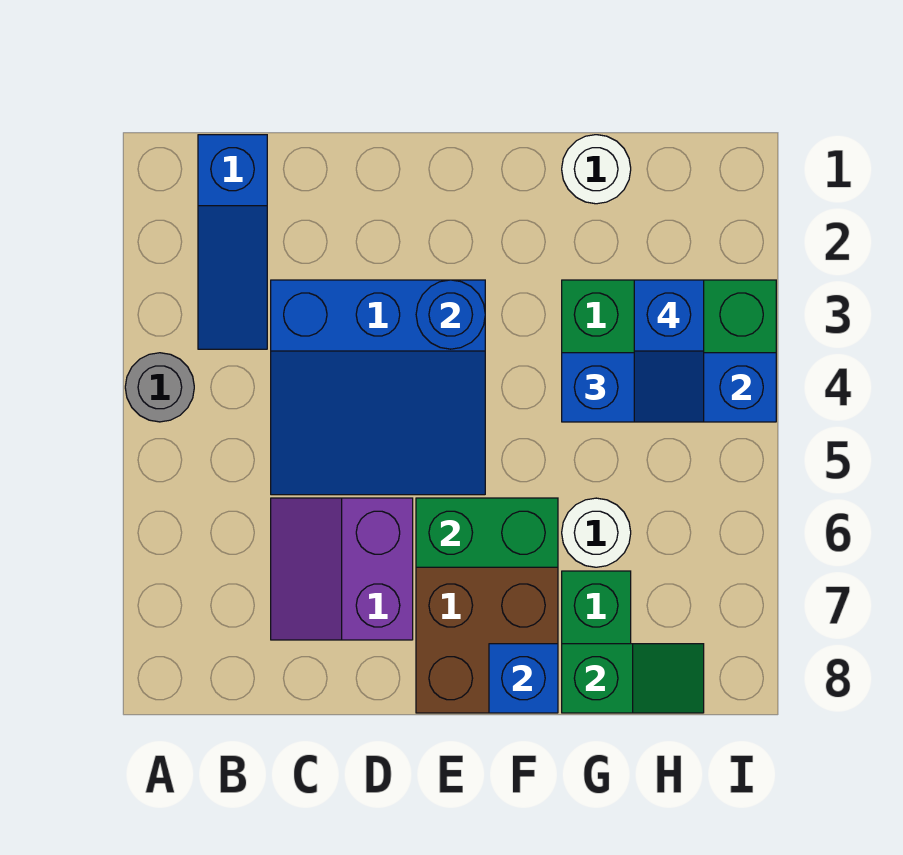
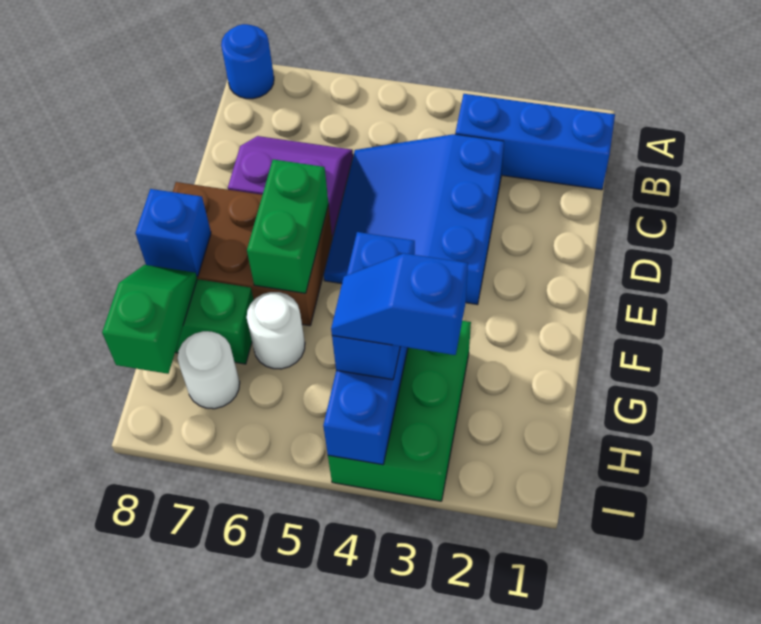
grey 1x1 round brick [125,353,194,422] -> none
blue 1x3 slope [198,135,267,349] -> blue 1x3 brick [455,94,615,190]
blue 1x1 round brick [416,280,485,349] -> blue 1x1 round brick moved to [221,24,274,99]
white 1x1 round brick [562,135,631,204] -> white 1x1 round brick moved to [178,331,240,409]
green 1x2 slope [562,644,704,713] -> green 1x2 slope turned to [102,265,197,374]

